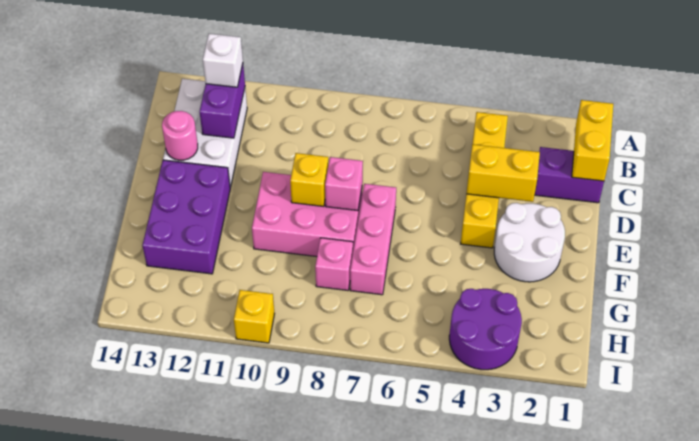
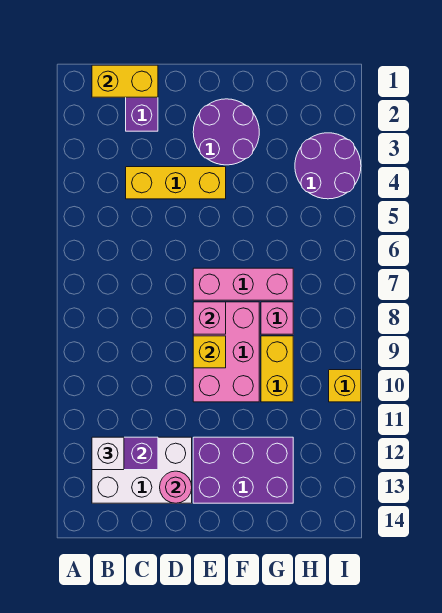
yellow 1x4 brick [461,112,508,248] -> yellow 1x3 brick [126,167,226,199]
yellow 1x2 brick [466,144,540,202] -> yellow 1x2 brick moved to [261,336,293,402]
white 2x2 round brick [494,203,565,282] -> purple 2x2 round brick [193,99,259,165]

